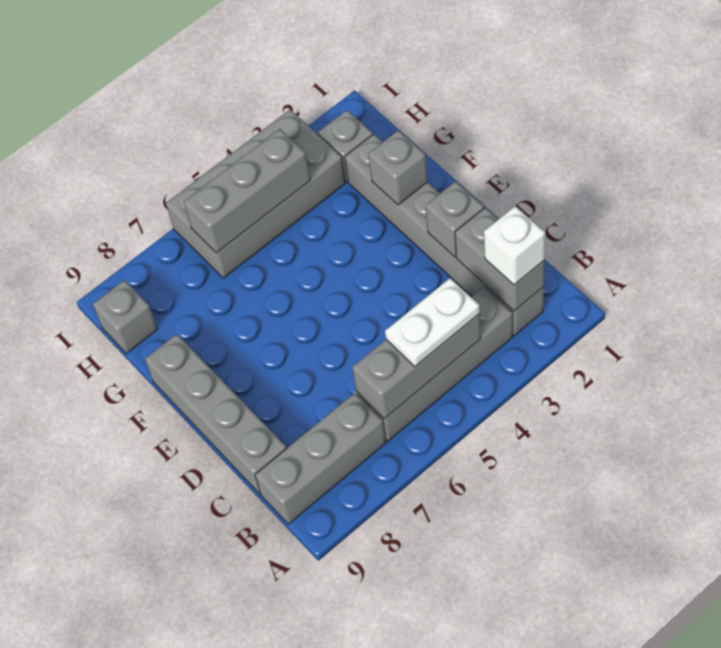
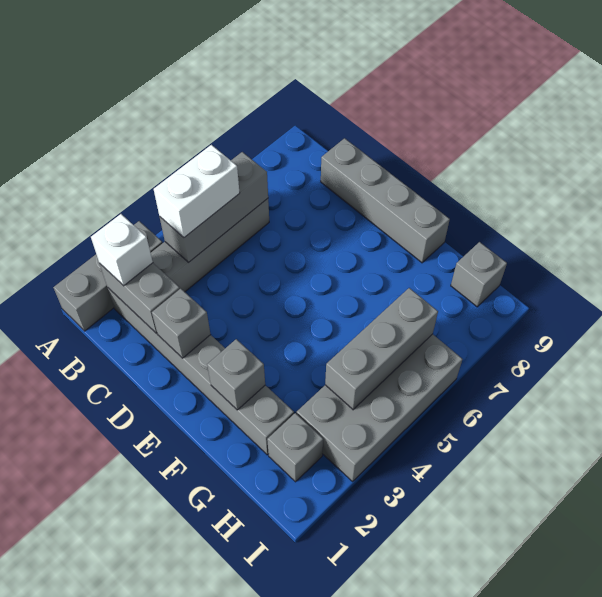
white 1x2 plate [385,278,480,366] -> white 1x2 brick [154,145,240,237]
grey 1x3 brick [255,393,386,524] -> grey 1x3 brick moved to [53,221,163,331]

